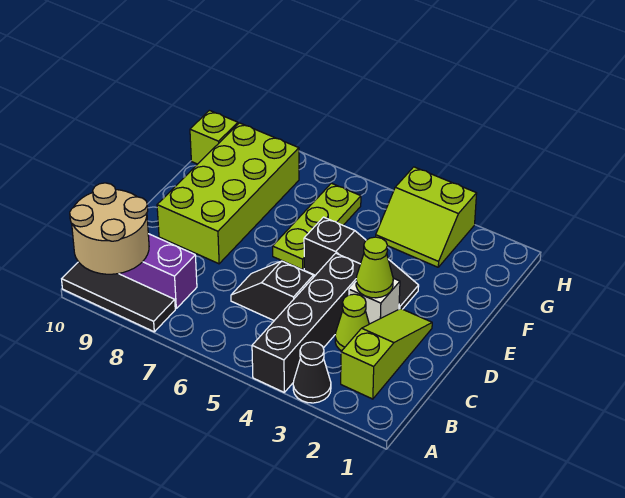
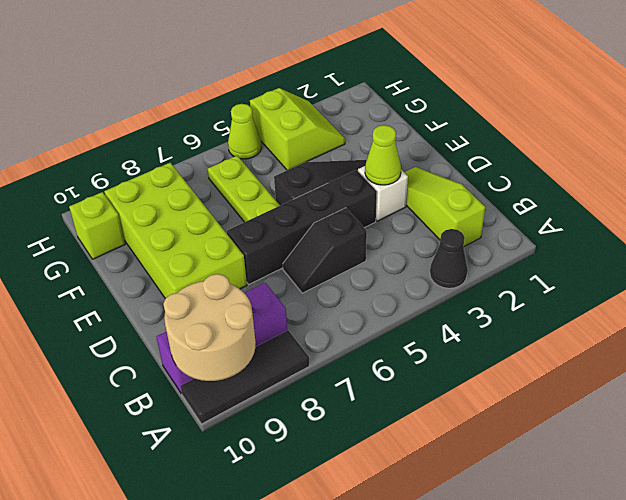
black 1x4 brick [252,253,360,392] -> black 1x4 brick turned to [227,170,377,284]
lime 1x1 cone [335,294,369,351] -> lime 1x1 cone moved to [228,104,261,159]
lime 2x2 slope [376,167,477,267] -> lime 2x2 slope turned to [250,88,345,170]

